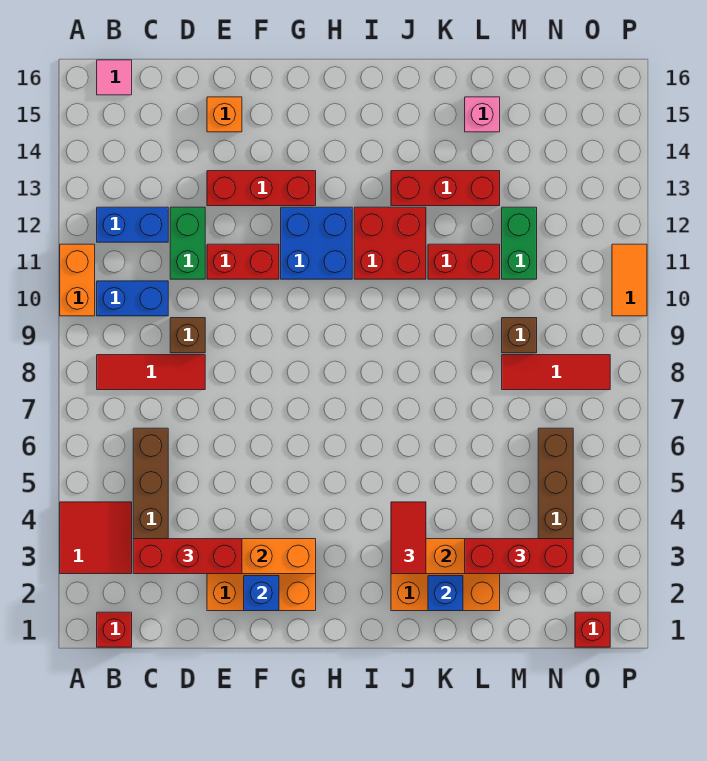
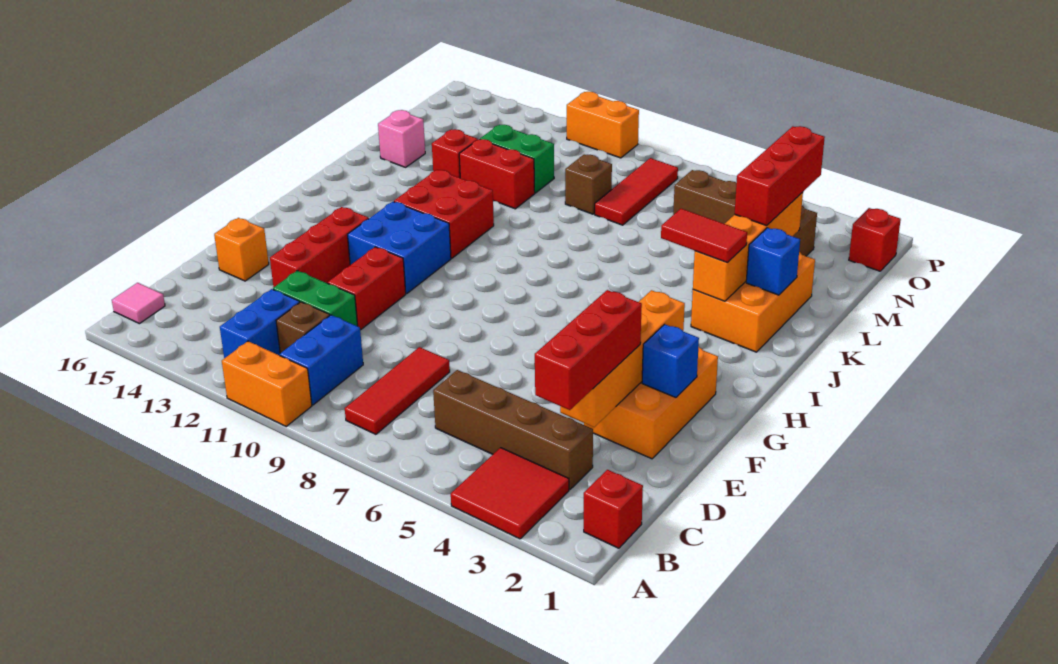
brown 1x1 brick [170,318,205,353] -> brown 1x1 brick moved to [276,302,330,353]
red 1x3 brick [391,171,500,206] -> red 1x1 brick [432,129,478,178]
red 1x2 brick [428,244,500,279] -> red 1x2 brick turned to [459,139,535,209]
orange 1x2 tile [612,244,647,316] -> orange 1x2 brick [567,92,639,158]

